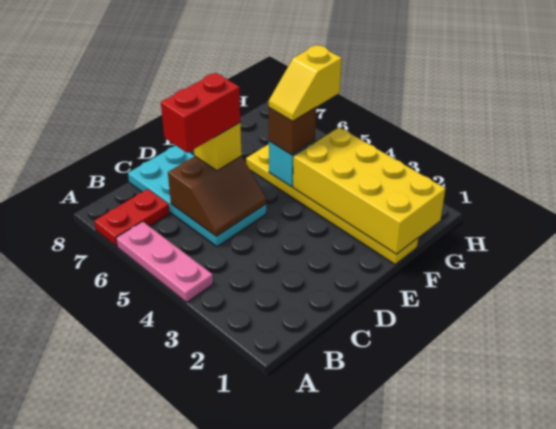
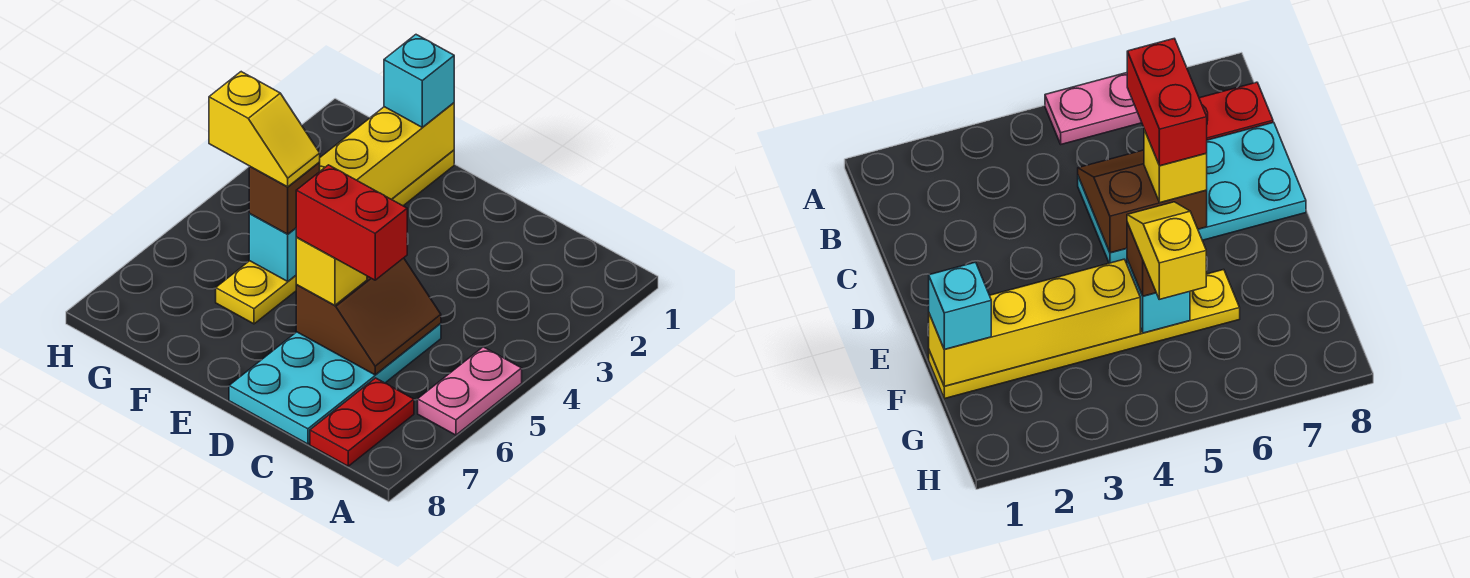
pink 1x3 plate [116,221,213,302] -> pink 1x2 plate [418,347,522,435]
red 1x2 plate [94,189,170,247] -> red 1x2 plate turned to [310,378,414,466]
brown 2x2 slope [168,156,266,236] -> brown 2x2 slope turned to [296,258,441,375]
yellow 2x4 brick [293,127,445,254] -> yellow 1x4 brick [320,103,454,199]
none -> cyan 1x1 brick [384,35,454,127]

